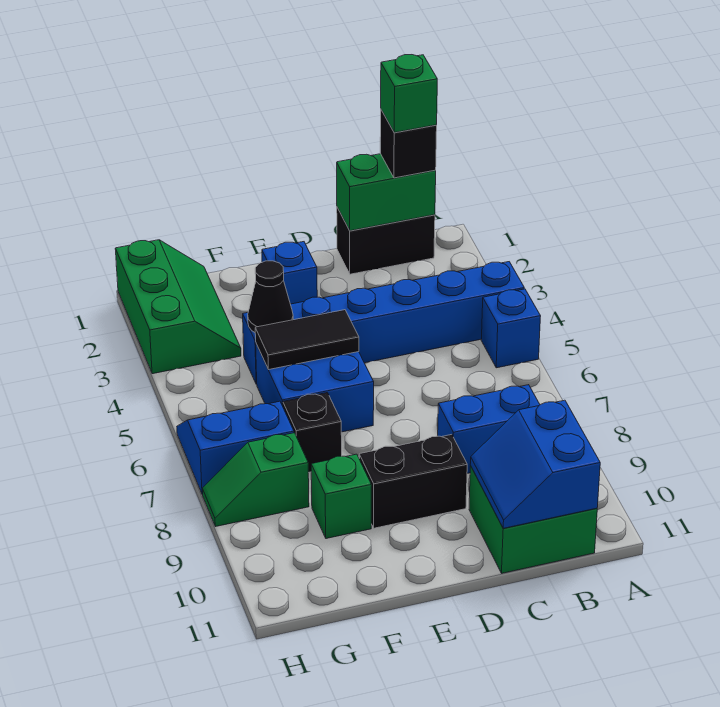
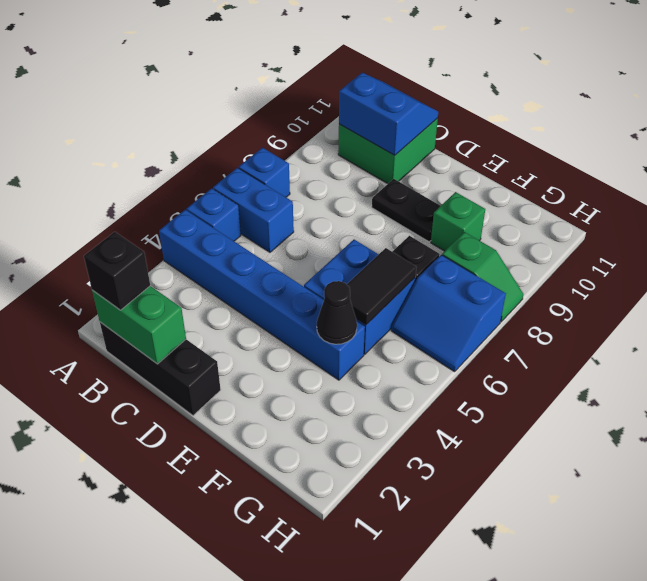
black 1x2 brick [337,207,435,274] -> black 1x3 brick [100,322,221,416]
green 1x1 brick [381,55,437,133] -> none
blue 1x2 brick [438,385,540,473] -> blue 1x2 brick moved to [213,168,294,252]
blue 2x2 slope [470,400,600,528] -> blue 2x2 slope turned to [339,73,438,155]
black 1x2 brick [359,435,467,528] -> black 1x2 plate [372,179,440,242]
blue 1x1 brick [262,242,317,304] -> blue 1x1 brick moved to [239,148,290,197]
black 1x2 tile [255,310,359,370] -> black 1x2 tile turned to [347,248,416,325]
green 2x3 slope [115,240,241,374] -> none

